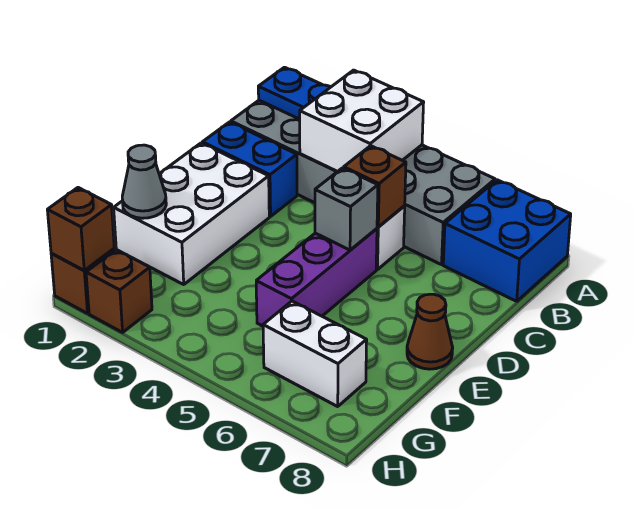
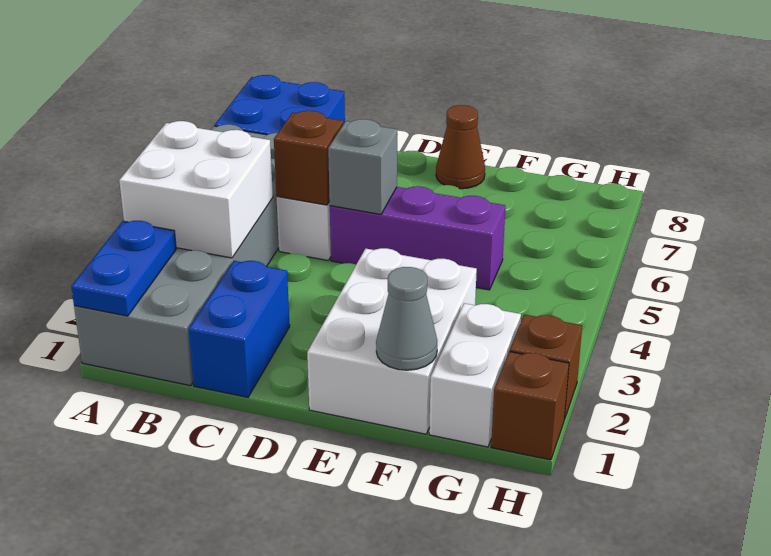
white 2x3 brick [114,143,269,284] -> white 2x3 brick turned to [307,248,477,434]
white 1x2 brick [263,301,367,406] -> white 1x2 brick moved to [429,303,521,447]
brown 1x1 brick [47,188,114,271] -> none

